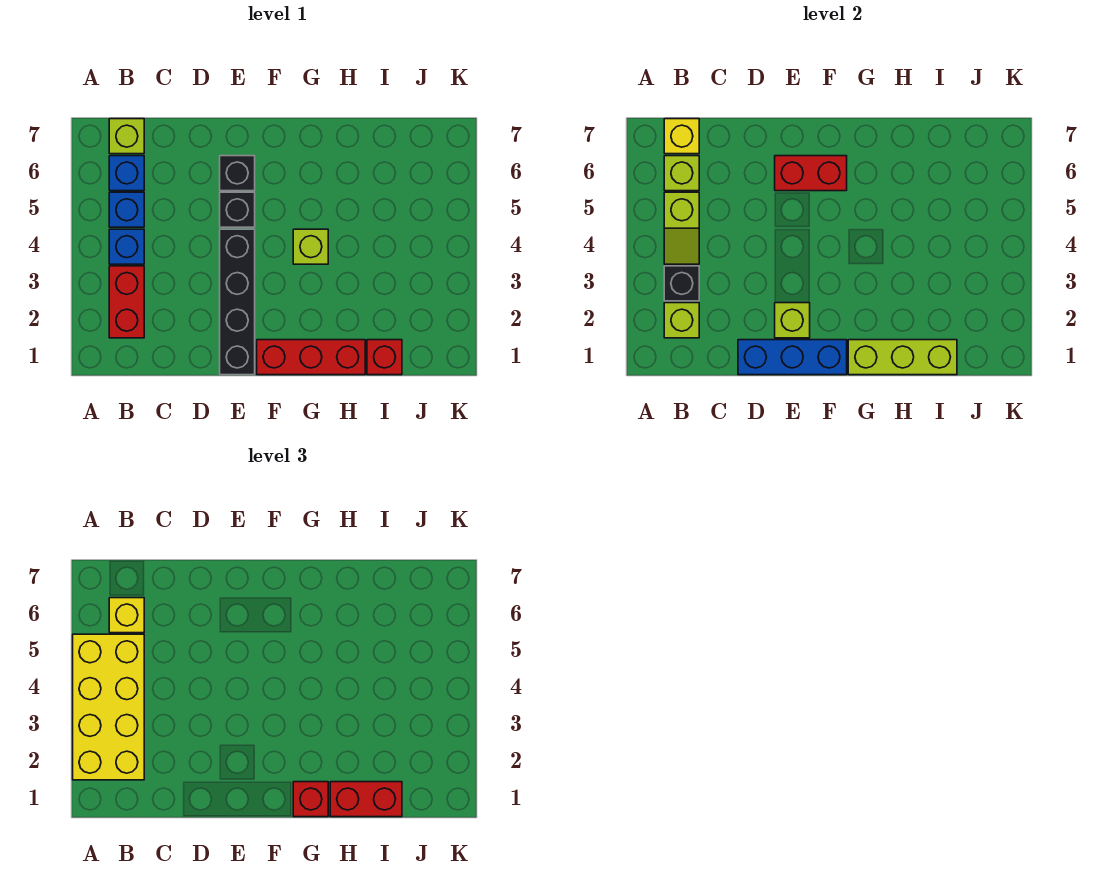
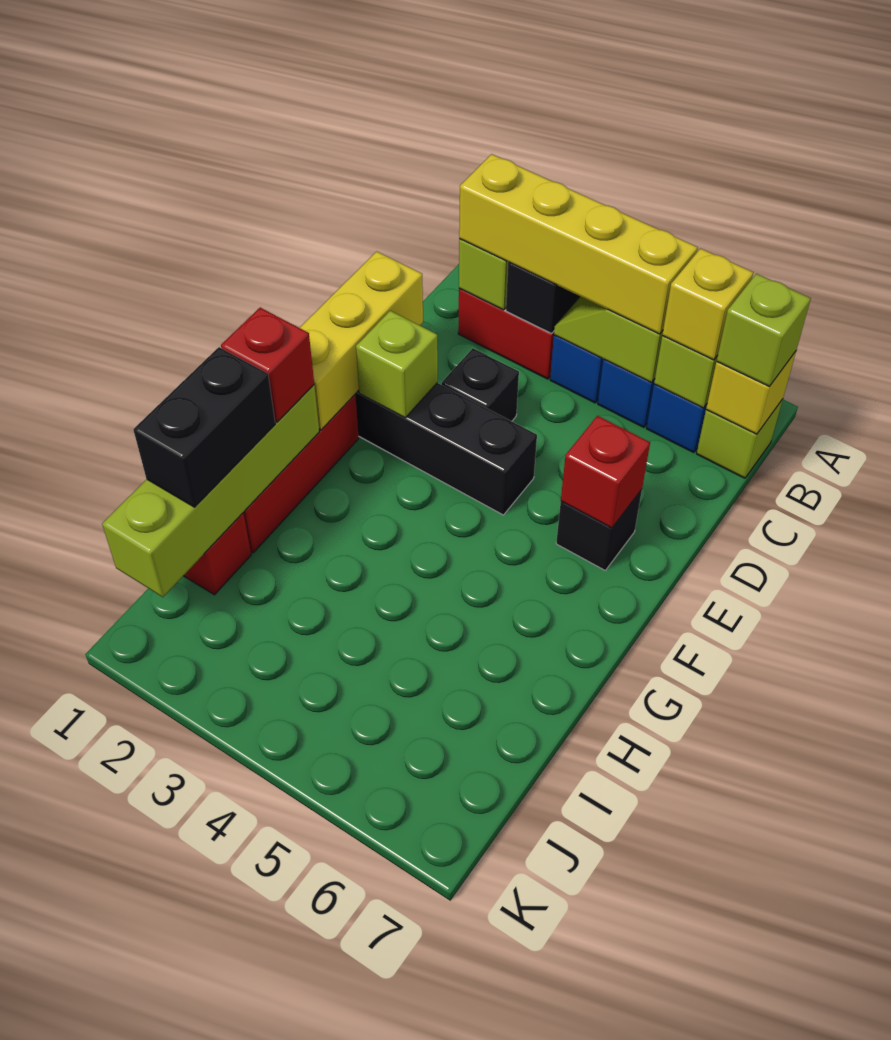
yellow 2x4 brick [73,634,144,780] -> yellow 1x4 brick [459,154,698,334]
blue 1x3 brick [738,340,847,375] -> yellow 1x3 brick [300,251,423,430]
black 1x1 brick [220,192,255,227] -> black 1x1 brick moved to [442,348,519,421]
red 1x2 brick [775,156,847,191] -> red 1x1 brick [561,416,650,528]
lime 1x3 brick [848,340,957,375] -> lime 1x4 brick [102,385,319,597]
lime 1x1 brick [293,229,328,264] -> lime 1x1 brick moved to [717,274,811,386]
red 1x2 brick [330,782,402,817] -> black 1x2 brick [133,347,275,507]

